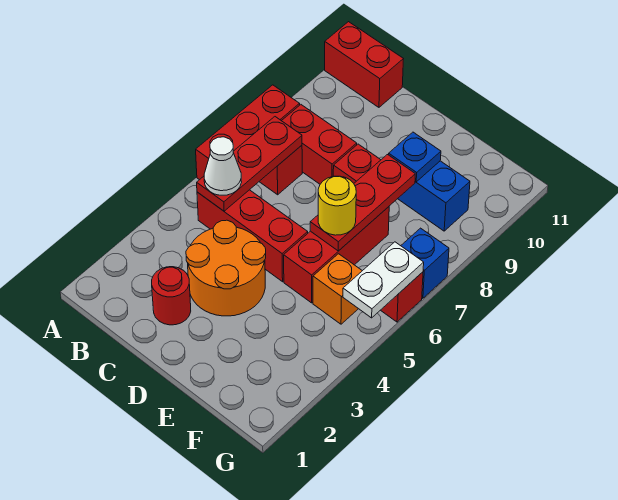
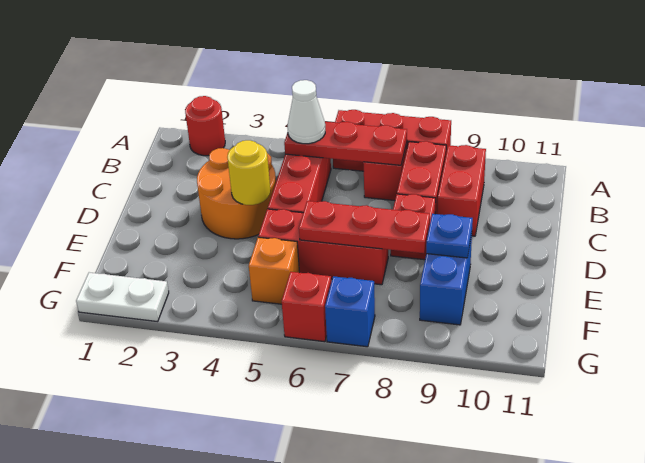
red 1x2 brick [325,22,403,107] -> red 1x2 brick moved to [437,145,486,236]
red 1x1 round brick [152,267,191,325] -> red 1x1 round brick moved to [185,96,225,156]
yellow 1x1 round brick [318,176,356,235] -> yellow 1x1 round brick moved to [227,140,270,205]
white 1x2 plate [343,242,424,318] -> white 1x2 plate moved to [76,272,169,322]

